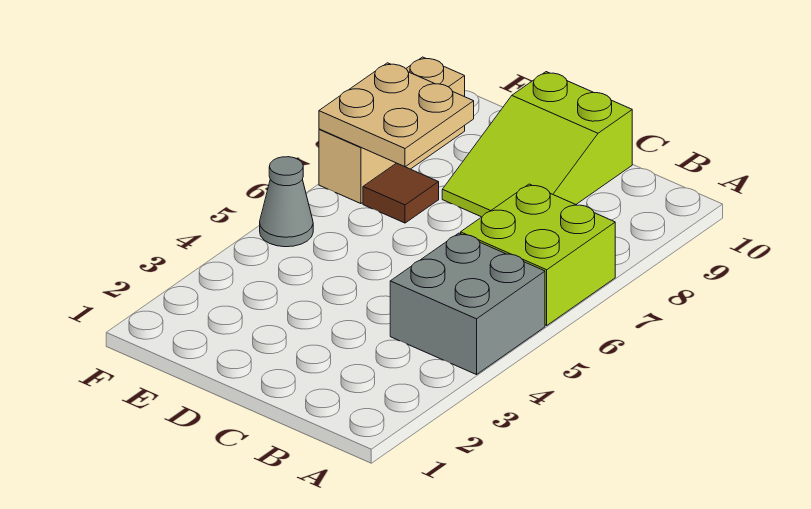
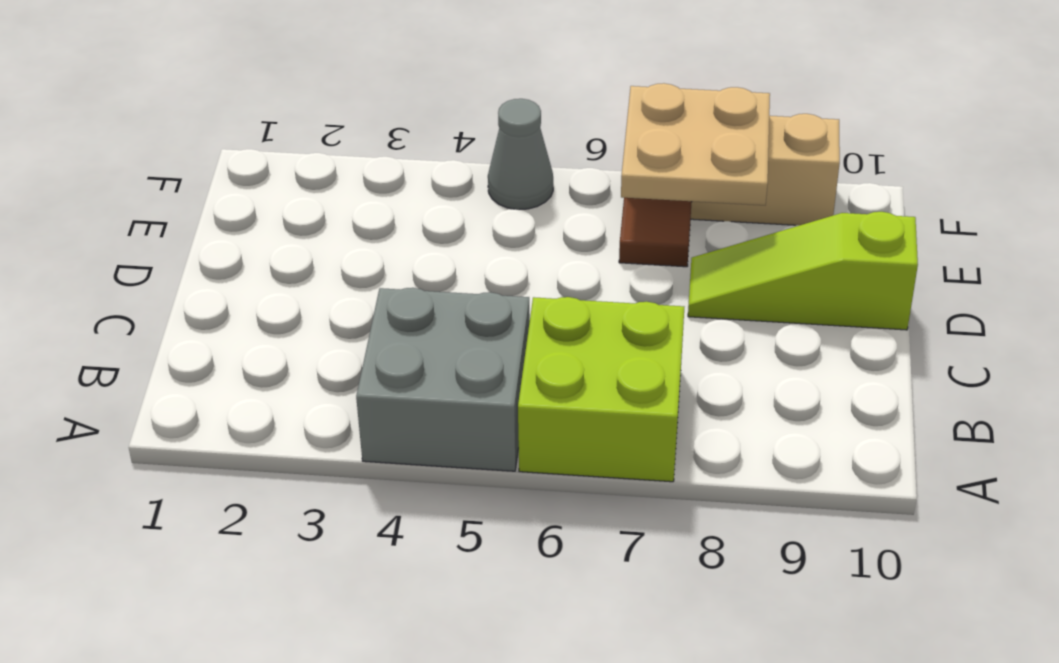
lime 2x3 slope [442,72,632,217] -> lime 1x3 slope [688,212,918,330]

